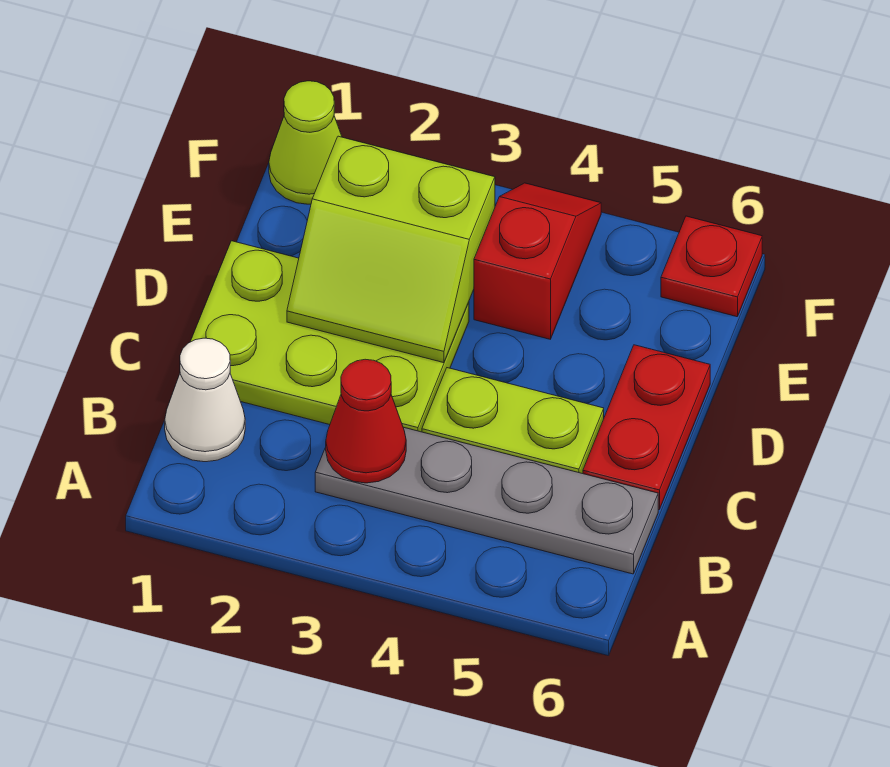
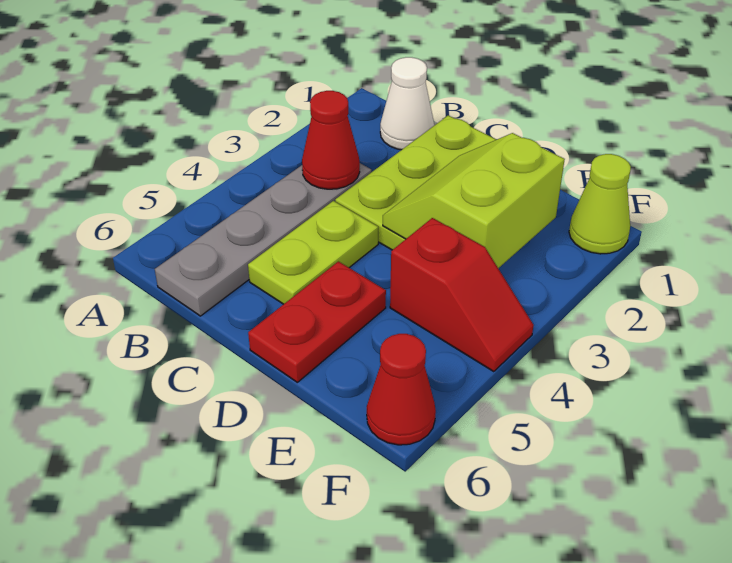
red 1x2 plate [583,345,710,510] -> red 1x2 plate turned to [248,261,386,382]
red 1x1 plate [661,216,762,317] -> red 1x1 cone [367,334,436,445]

